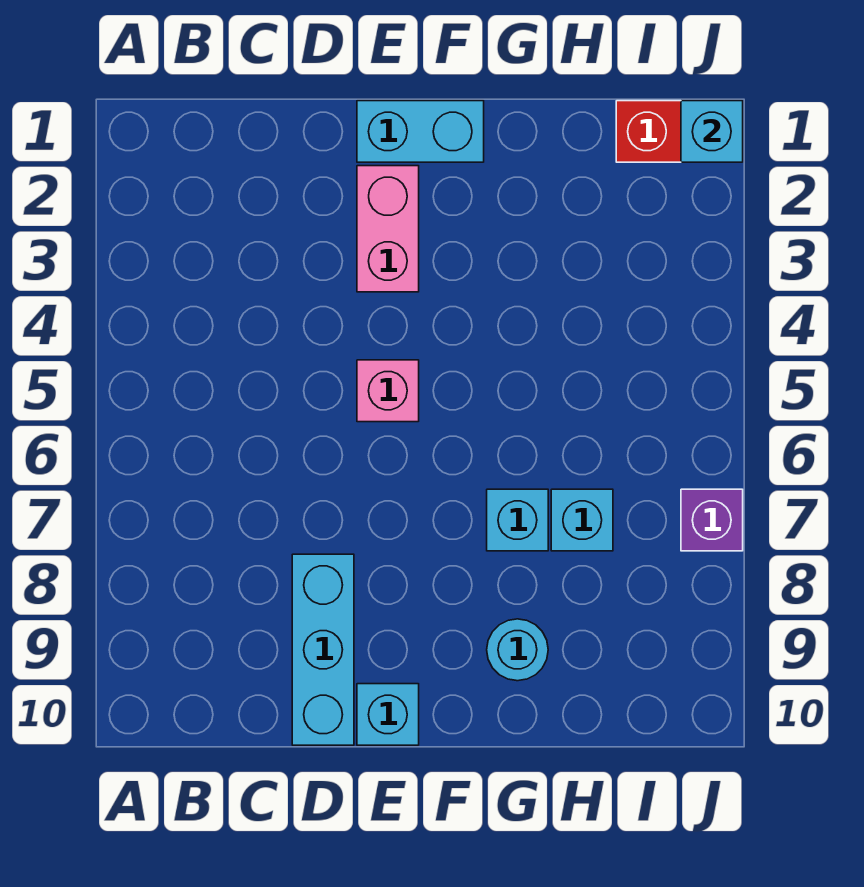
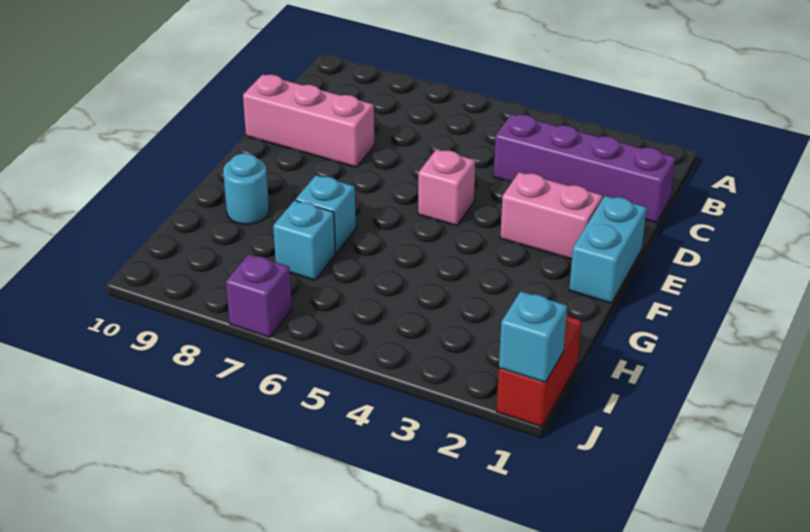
none -> purple 1x4 brick [494,114,676,223]
cyan 1x3 brick [292,554,354,745] -> pink 1x3 brick [243,74,374,167]
cyan 1x1 brick [357,684,419,745] -> none

